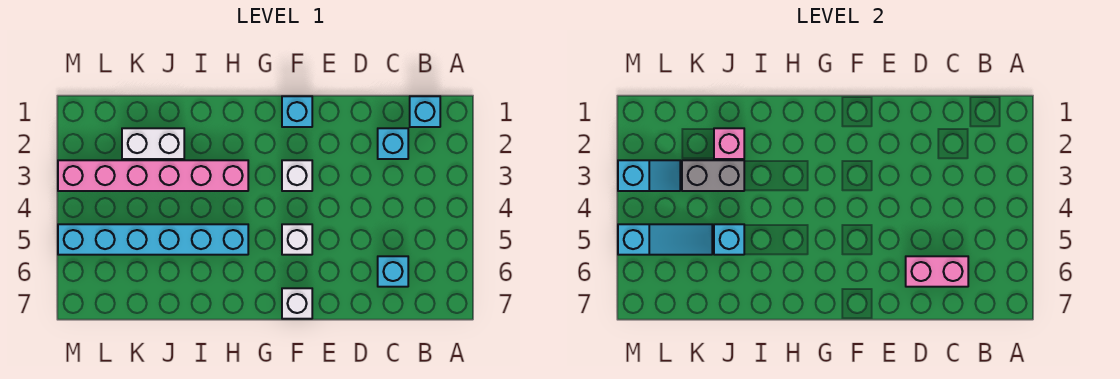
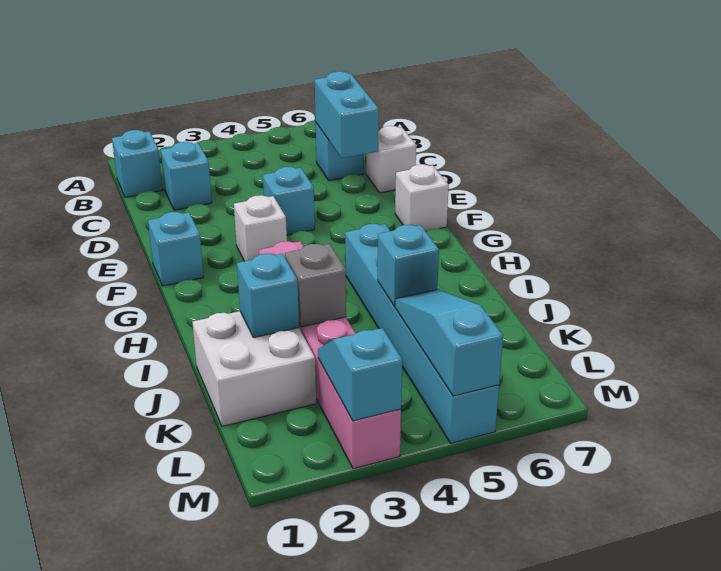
pink 1x2 brick [906,256,968,287] -> cyan 1x2 brick [315,71,379,158]
none -> cyan 1x1 brick [263,167,315,235]
white 1x1 brick [282,224,312,255] -> white 1x1 brick moved to [366,126,416,193]
white 1x2 brick [122,128,184,159] -> white 2x2 brick [192,311,316,426]
pink 1x1 brick [714,128,744,159] -> cyan 1x1 brick [237,253,299,338]
grey 1x2 brick [682,160,744,191] -> grey 1x1 brick [285,244,346,327]

